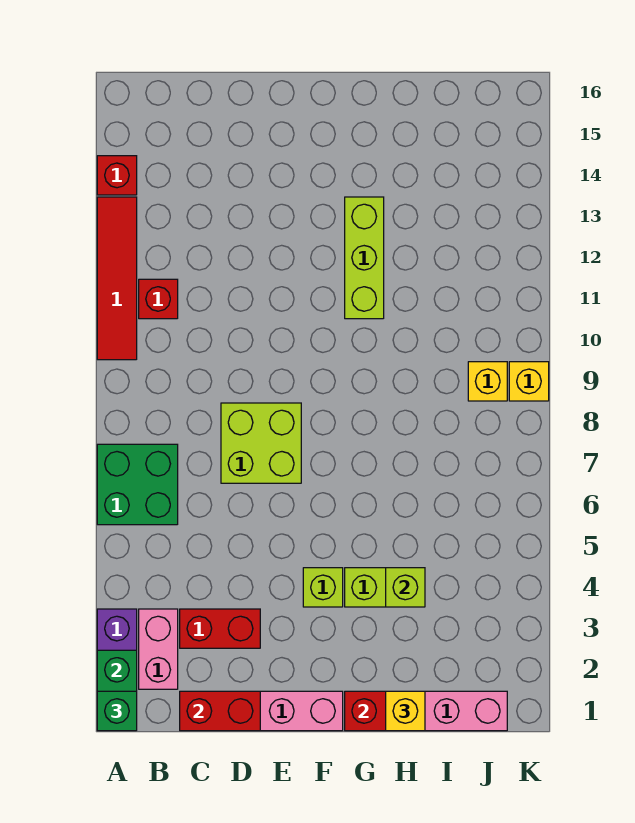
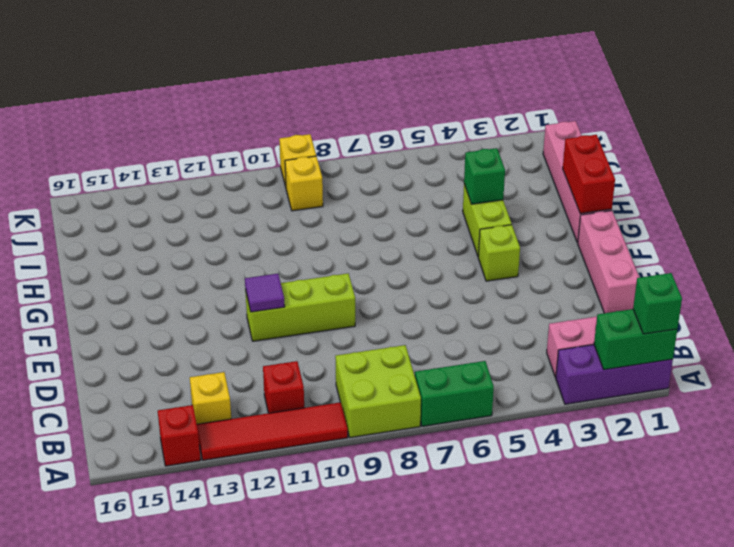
green 2x2 brick [97,444,178,525] -> green 1x2 brick [415,361,494,426]
red 1x2 brick [180,691,260,731] -> none
red 1x2 brick [180,609,260,648] -> none
lime 2x2 brick [221,403,301,483] -> lime 2x2 brick moved to [335,345,421,438]
none -> purple 1x1 tile [245,274,285,312]
lime 1x3 brick [345,197,384,319] -> lime 1x3 brick moved to [245,274,355,341]
yellow 1x1 brick [386,691,425,731] -> yellow 1x1 brick moved to [190,372,231,424]
lime 1x1 brick [386,568,425,607] -> green 1x1 brick [464,148,505,204]

